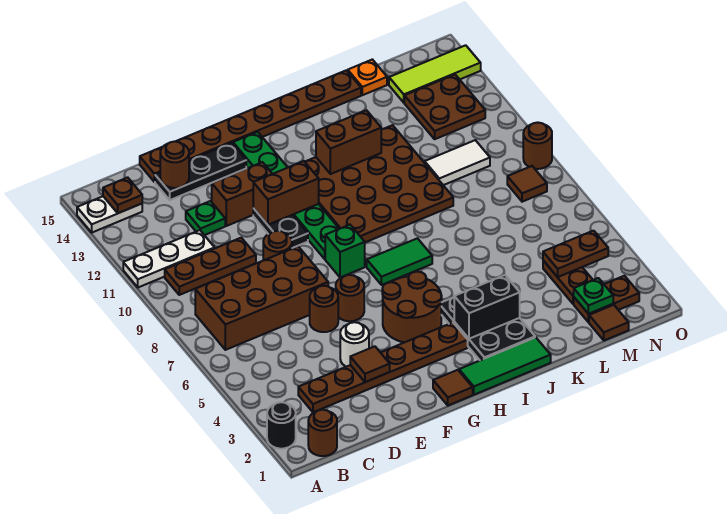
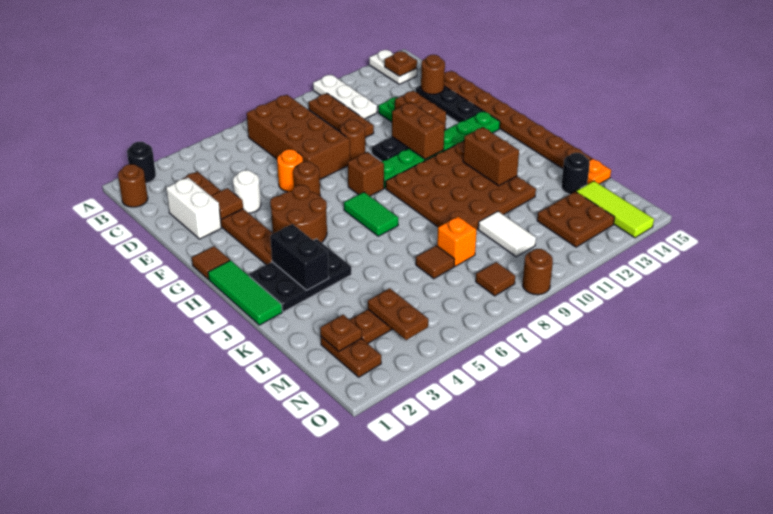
none -> white 1x2 brick [166,177,221,239]
brown 1x1 round brick [310,286,338,332] -> orange 1x1 round brick [277,149,303,192]
green 1x1 brick [325,225,365,277] -> brown 1x1 brick [348,152,384,196]
none -> orange 1x1 brick [437,216,477,266]
none -> black 1x1 round brick [561,153,590,194]
brown 1x1 tile [589,305,629,341] -> brown 1x1 tile moved to [416,245,454,279]
green 1x1 plate [574,278,613,314] -> brown 1x1 plate [320,315,362,351]

